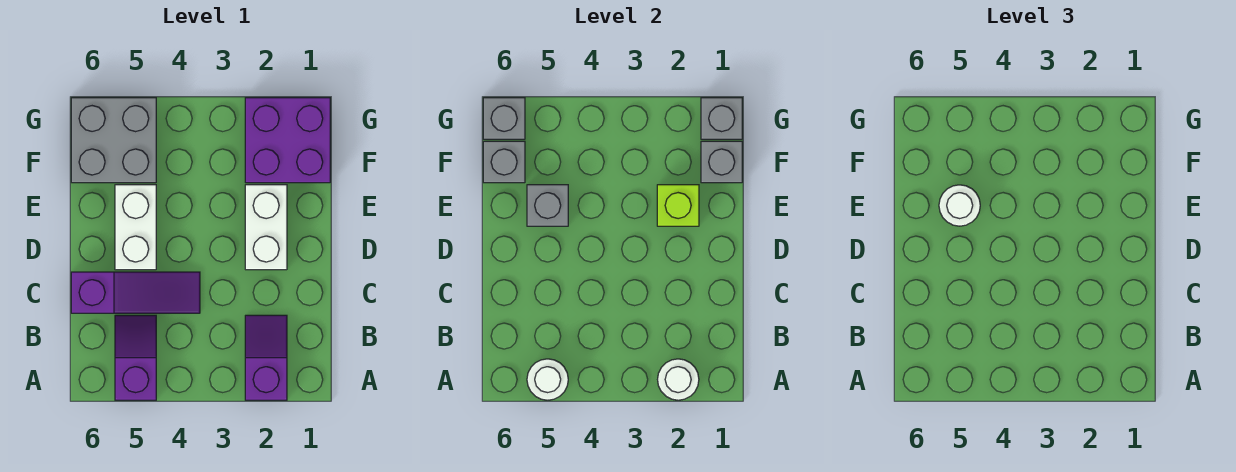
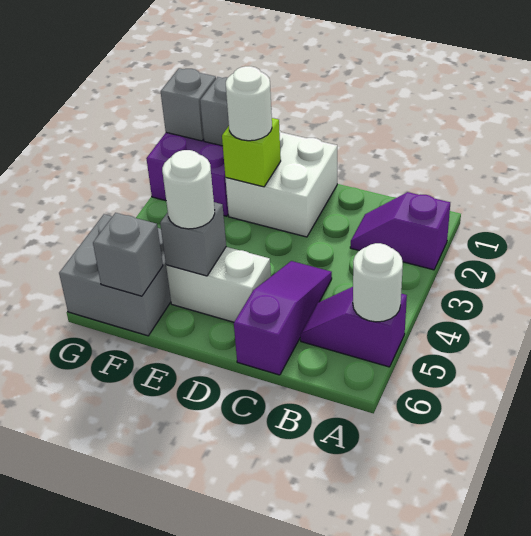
white 1x1 round brick [658,359,699,400] -> white 1x1 round brick moved to [226,66,272,141]
white 1x2 brick [245,185,287,270] -> white 2x2 brick [225,131,337,237]
grey 1x1 brick [483,98,525,139] -> none

